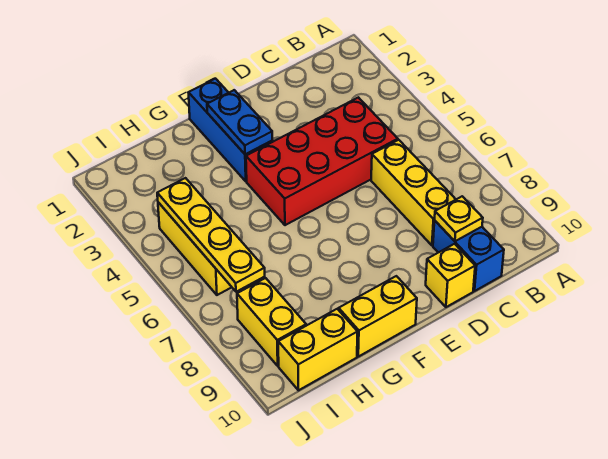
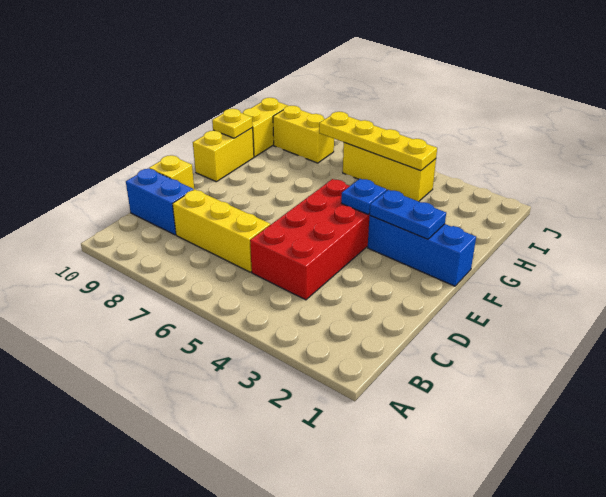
yellow 1x1 plate [435,196,483,241] -> yellow 1x1 plate moved to [212,109,253,138]
none -> blue 1x1 plate [341,179,387,214]

